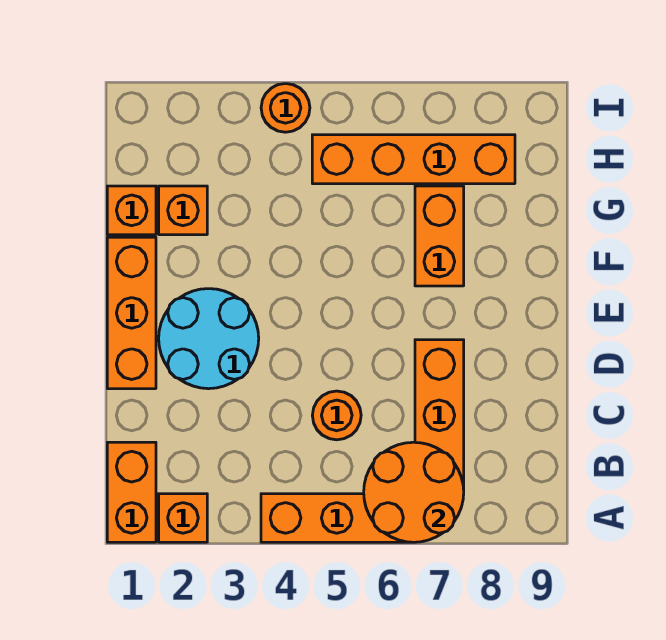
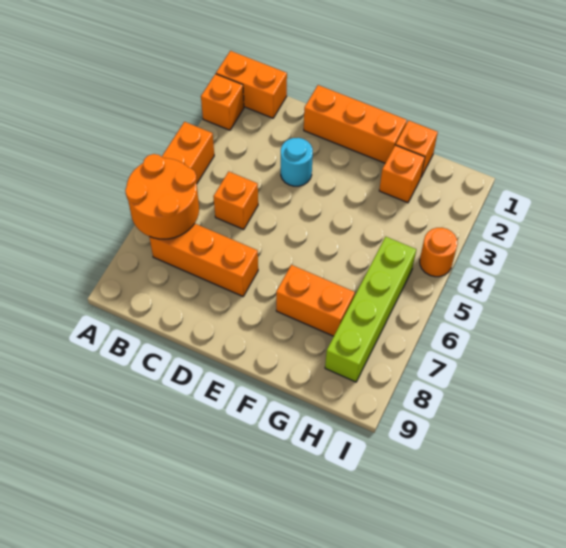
orange 1x1 round brick [312,391,361,440] -> orange 1x1 brick [213,172,258,230]
cyan 2x2 round brick [159,289,259,389] -> cyan 1x1 round brick [281,138,313,186]
orange 1x4 brick [312,135,515,184] -> lime 1x4 brick [325,237,416,382]

